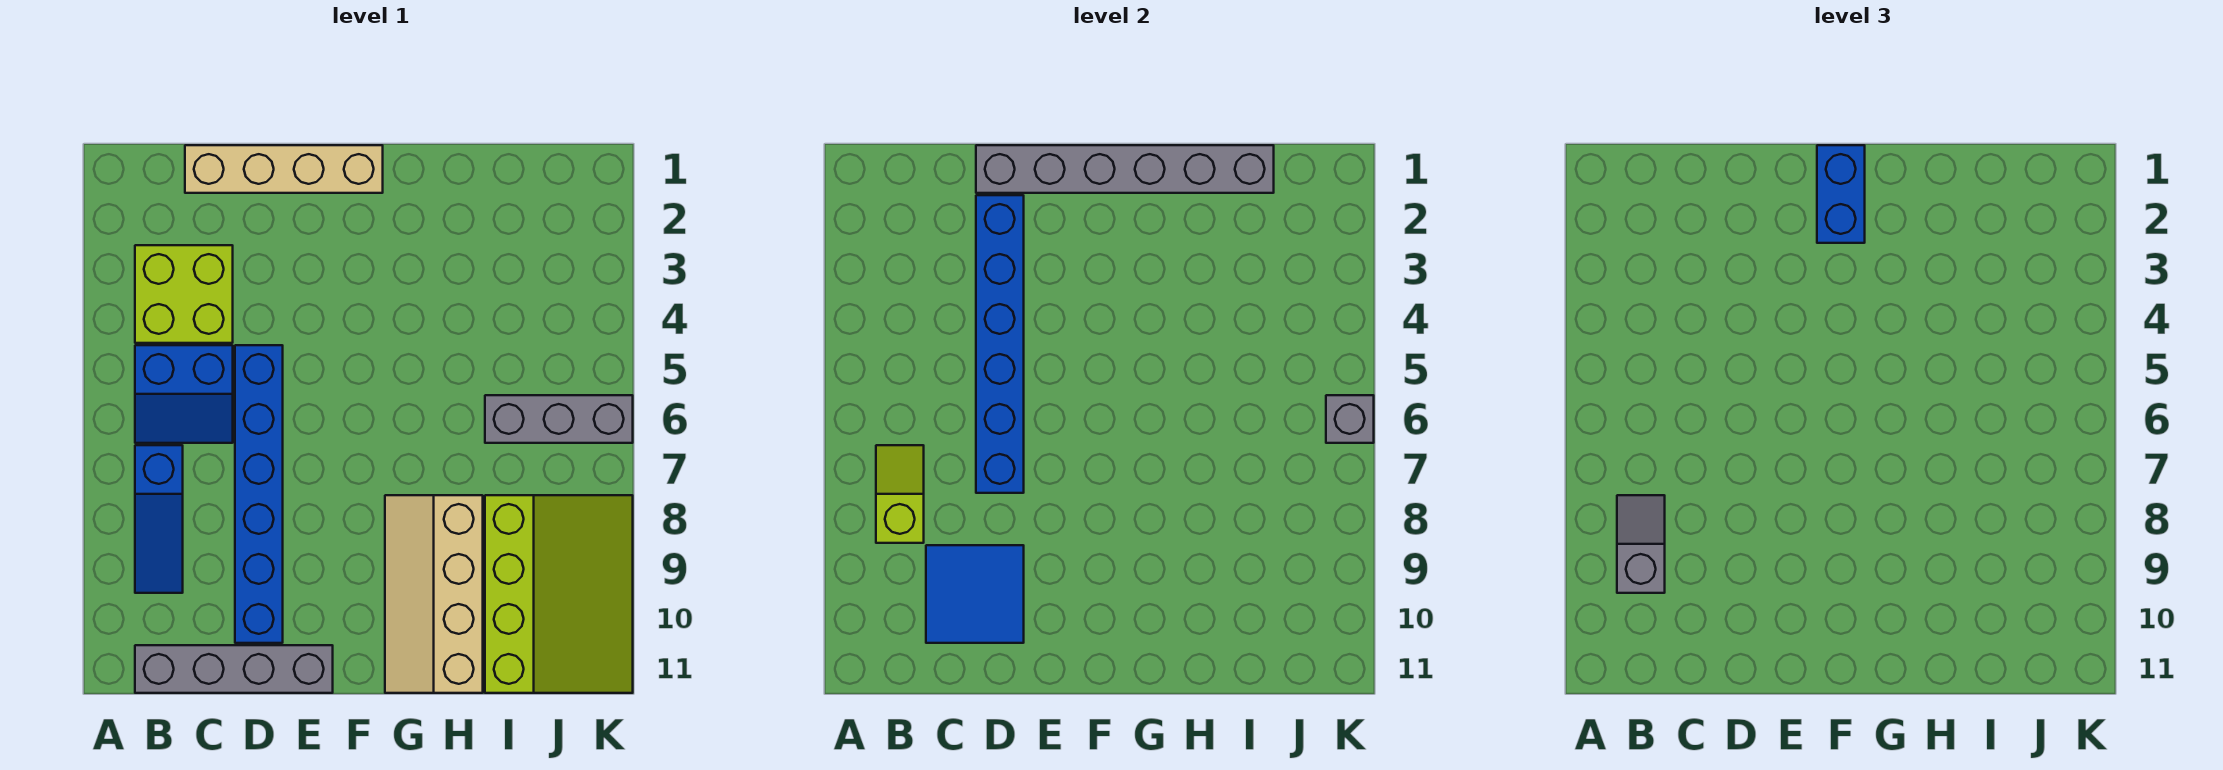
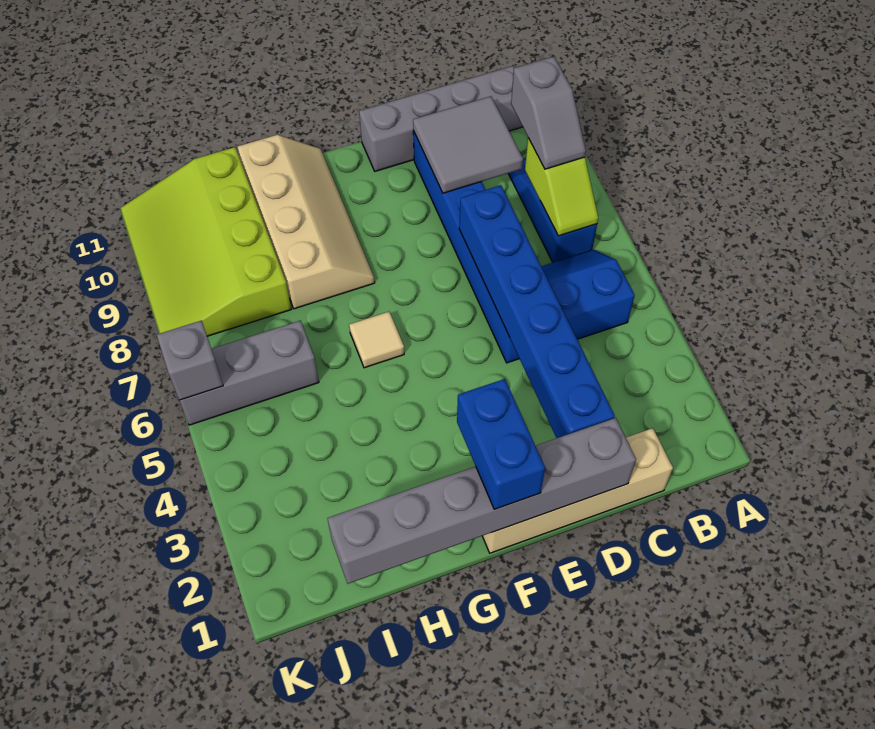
lime 2x2 brick [135,245,233,343] -> none
blue 2x2 tile [926,545,1024,643] -> grey 2x2 tile [413,96,523,193]
none -> tan 1x1 tile [349,312,404,368]

